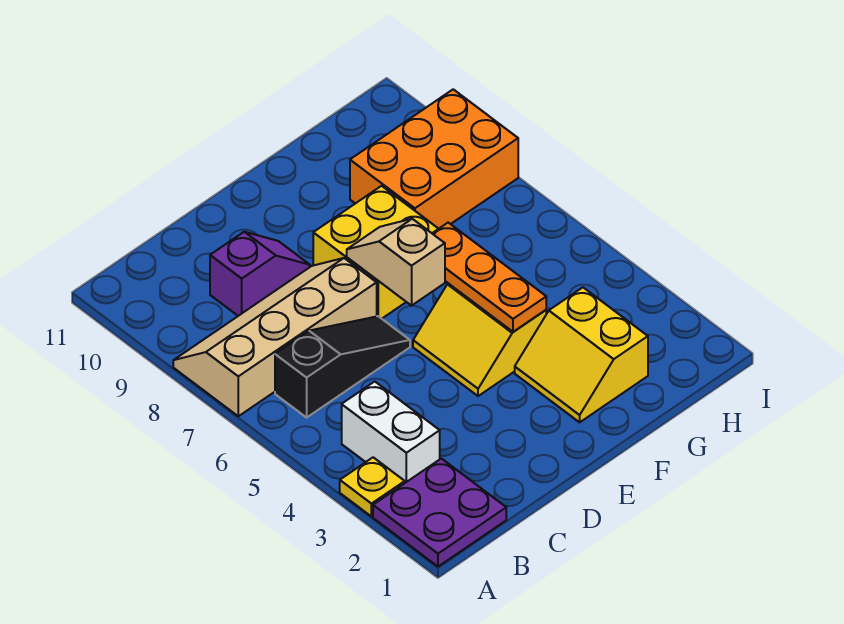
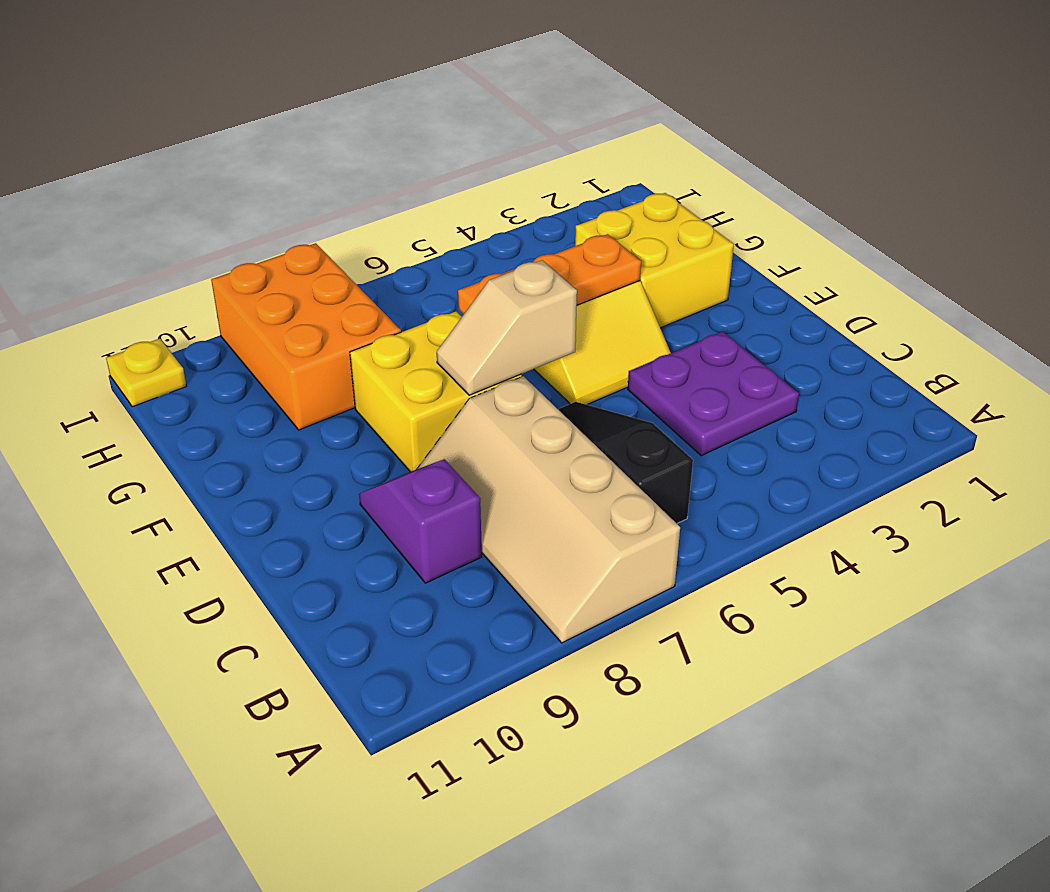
purple 2x2 plate [373,459,506,567] -> purple 2x2 plate moved to [628,332,799,456]
yellow 1x1 plate [340,457,405,517] -> yellow 1x1 plate moved to [106,339,186,407]
white 1x2 brick [342,382,440,483] -> none
yellow 2x2 slope [515,287,648,422] -> yellow 2x2 brick [575,193,734,328]

